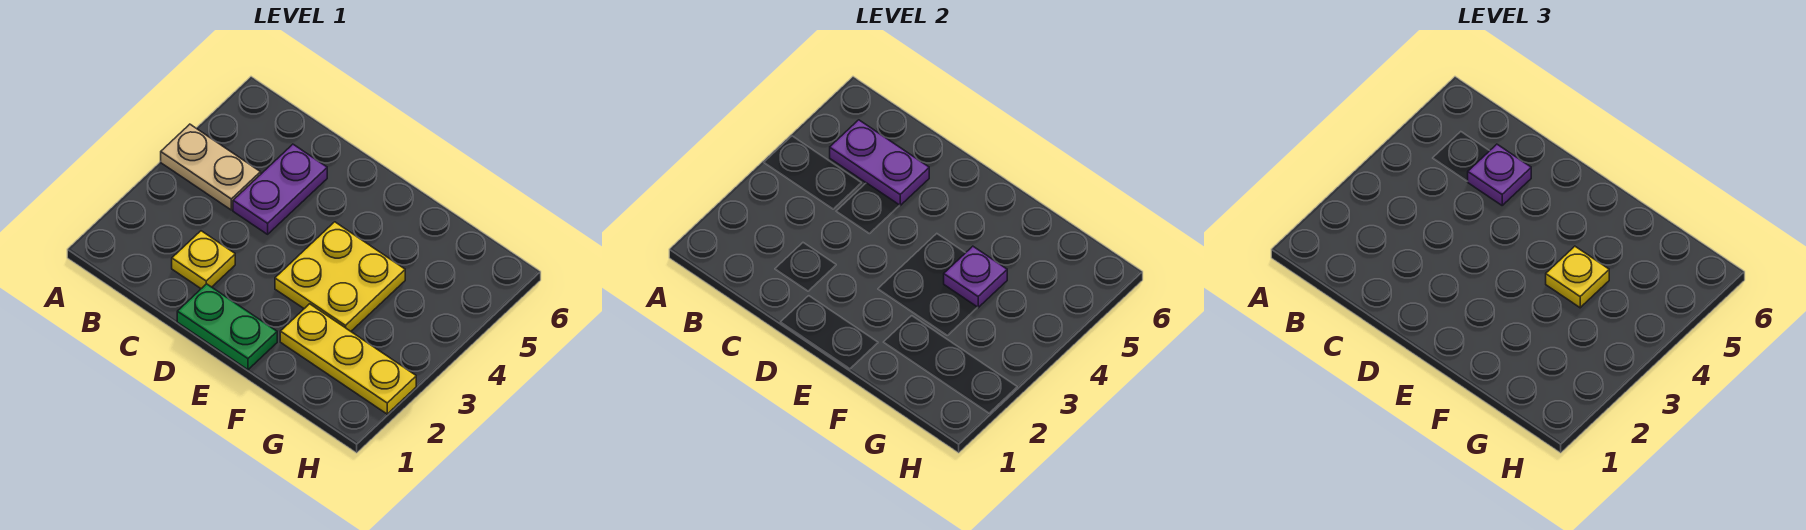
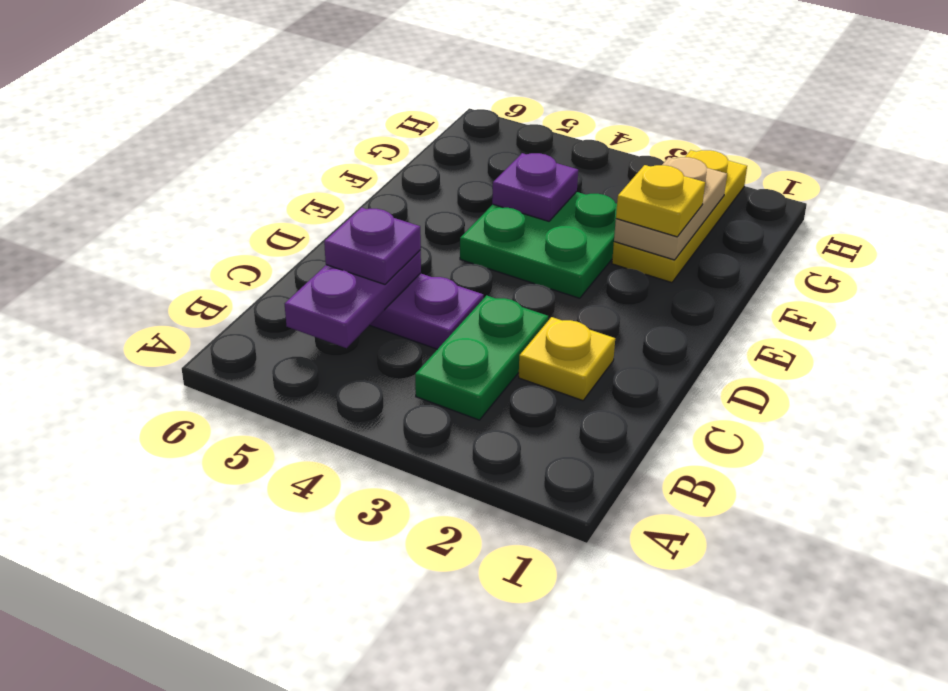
tan 1x2 plate [161,124,261,210] -> tan 1x2 plate moved to [614,157,727,260]
green 1x2 plate [177,284,277,370] -> green 1x2 plate moved to [415,295,548,420]
yellow 2x2 plate [275,222,405,331] -> green 2x2 plate [460,192,617,298]
yellow 1x1 plate [1546,246,1609,308] -> yellow 1x1 plate moved to [616,165,705,237]

